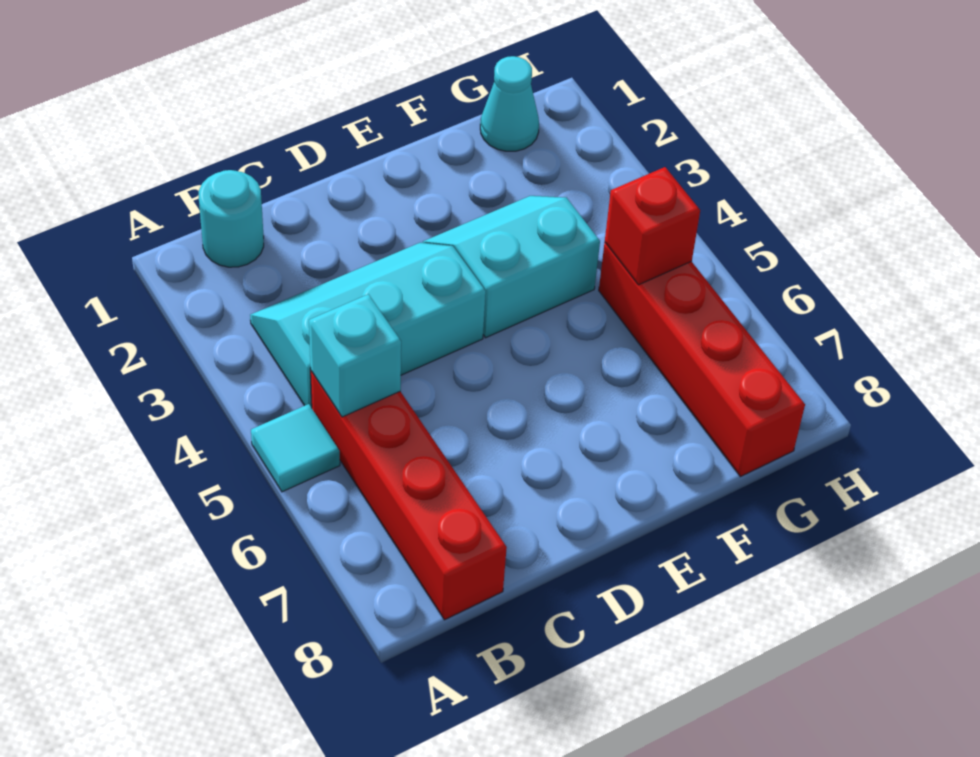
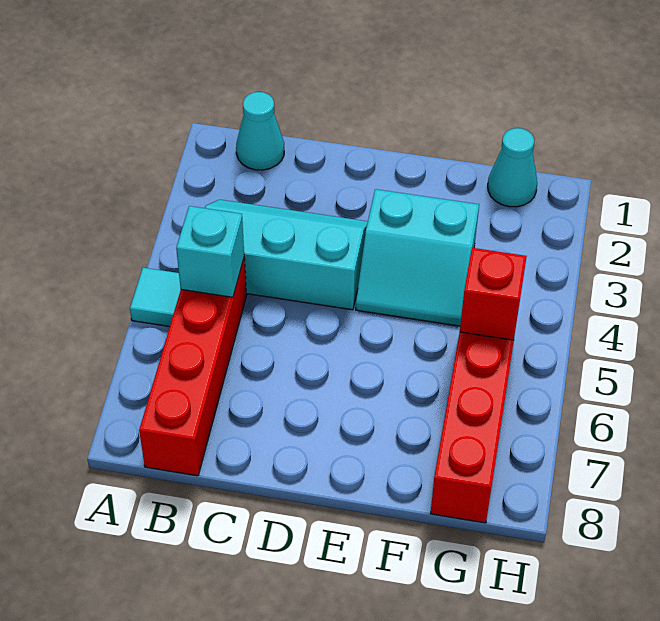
cyan 1x1 round brick [199,170,264,267] -> cyan 1x1 cone [236,92,284,170]
cyan 2x2 slope [423,196,600,338] -> cyan 2x2 slope turned to [356,189,479,326]

